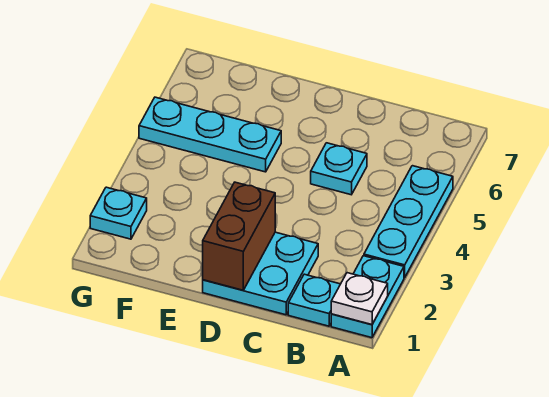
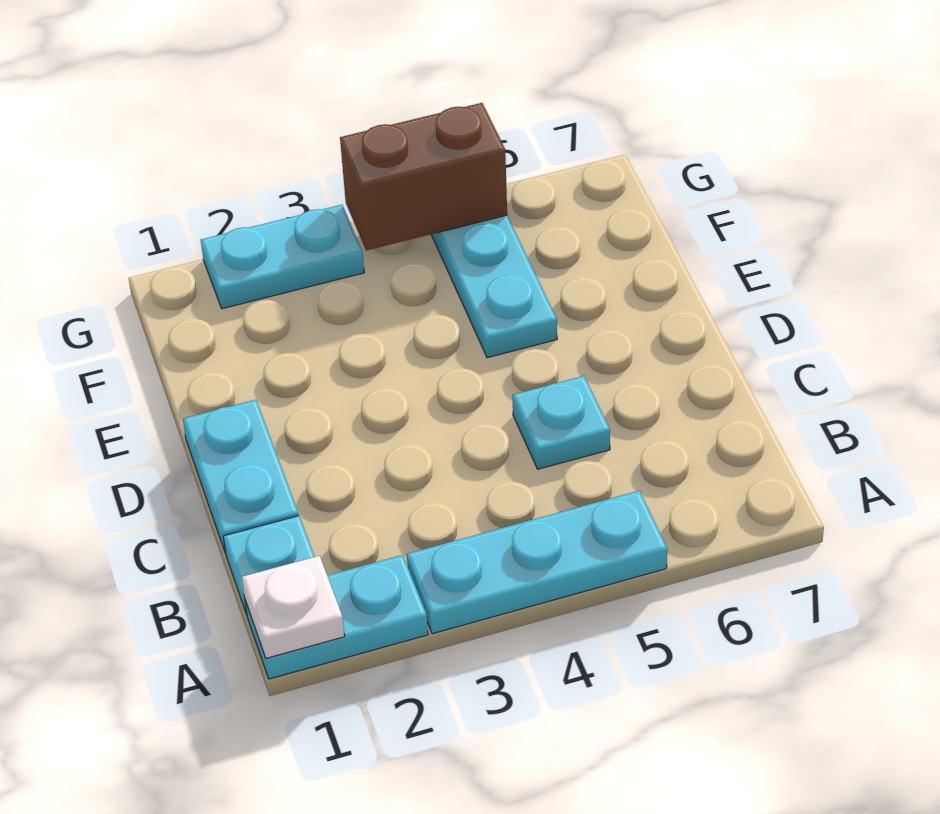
cyan 2x2 plate [203,232,318,315] -> cyan 1x2 plate [183,400,299,553]
brown 1x2 brick [203,182,275,290] -> brown 1x2 brick moved to [340,103,507,250]
cyan 1x1 plate [90,187,147,239] -> cyan 1x2 plate [201,205,364,309]

